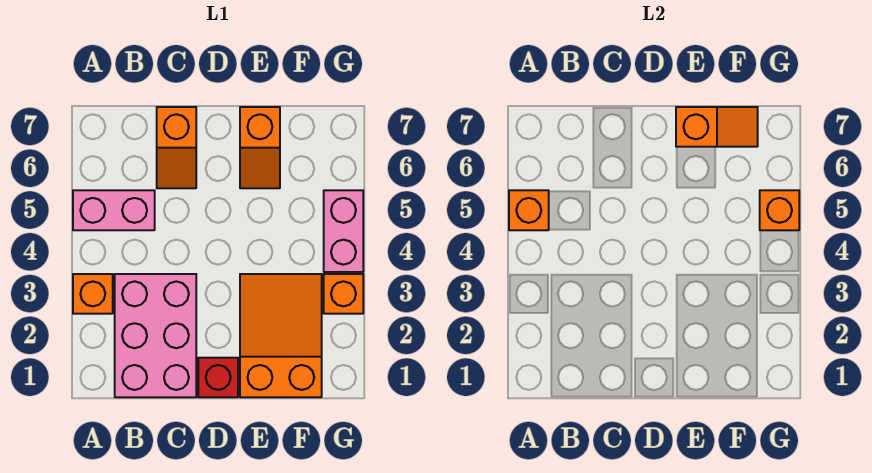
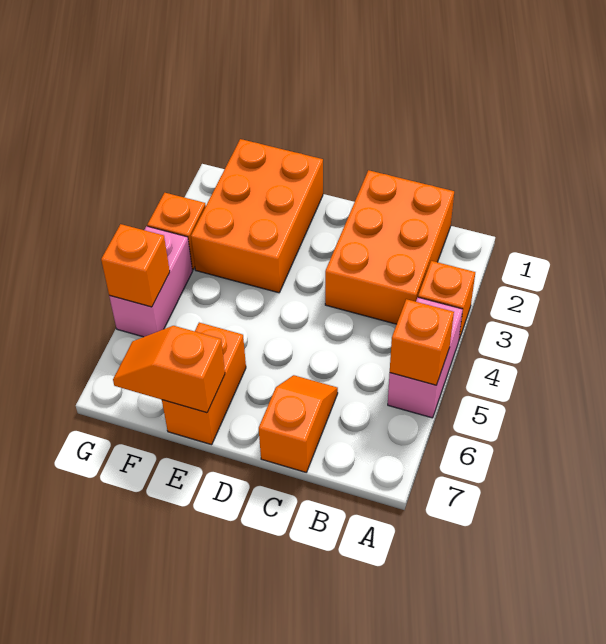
pink 1x2 brick [73,190,155,230] -> pink 1x2 brick turned to [388,297,463,418]
pink 2x3 brick [115,274,196,397] -> orange 2x3 brick [325,170,454,324]
red 1x1 brick [198,358,238,397] -> none
orange 2x3 slope [240,274,322,397] -> orange 2x3 brick [191,139,323,293]
orange 1x2 slope [240,107,280,188] -> orange 1x2 brick [162,323,246,445]

